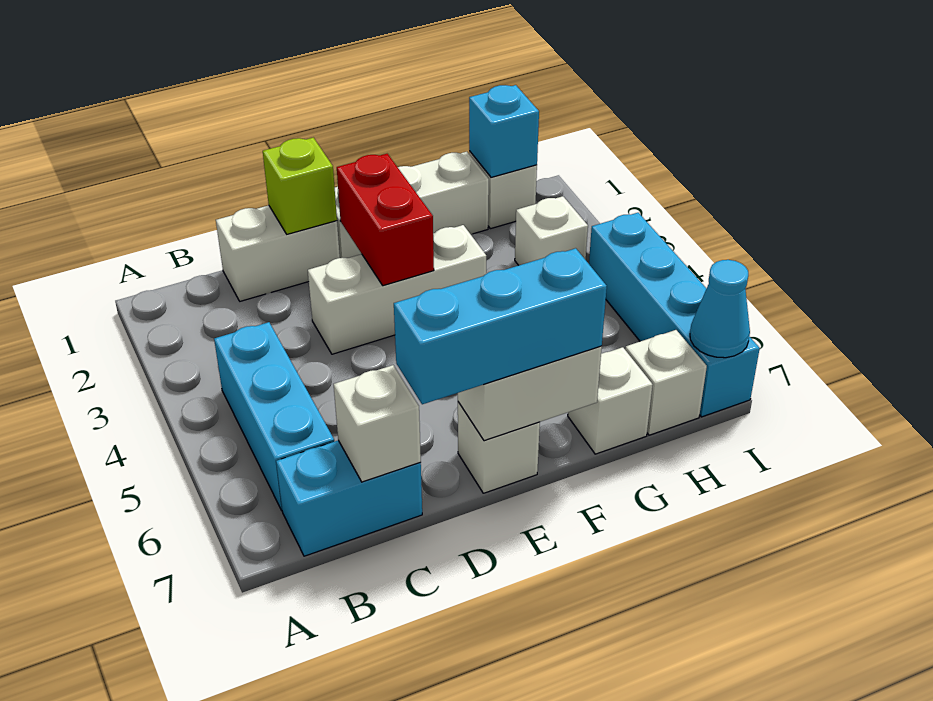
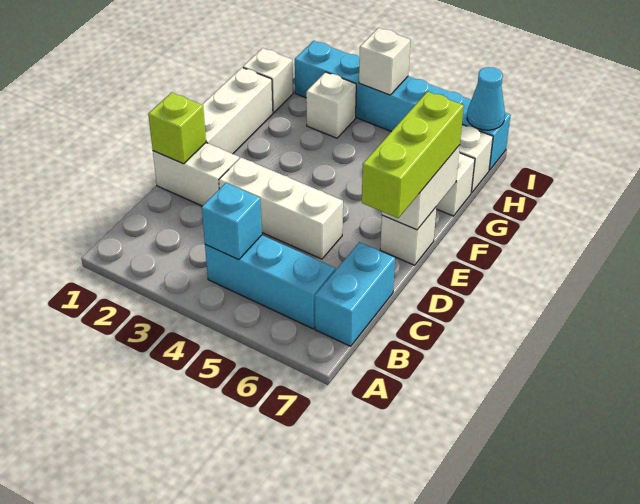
white 1x2 brick [216,205,340,301] -> white 1x2 brick turned to [153,143,239,206]
white 1x1 brick [334,365,421,482] -> white 1x1 brick moved to [359,28,410,95]
white 1x3 brick [308,225,486,354] -> white 1x3 brick turned to [219,158,343,259]
cyan 1x3 brick [394,248,607,404] -> lime 1x3 brick [362,92,464,218]
red 1x2 brick [337,154,434,286] -> none
cyan 1x1 brick [469,85,539,177] -> cyan 1x1 brick moved to [202,183,262,260]
cyan 1x4 brick [589,213,760,417] -> cyan 1x6 brick [295,41,511,170]

